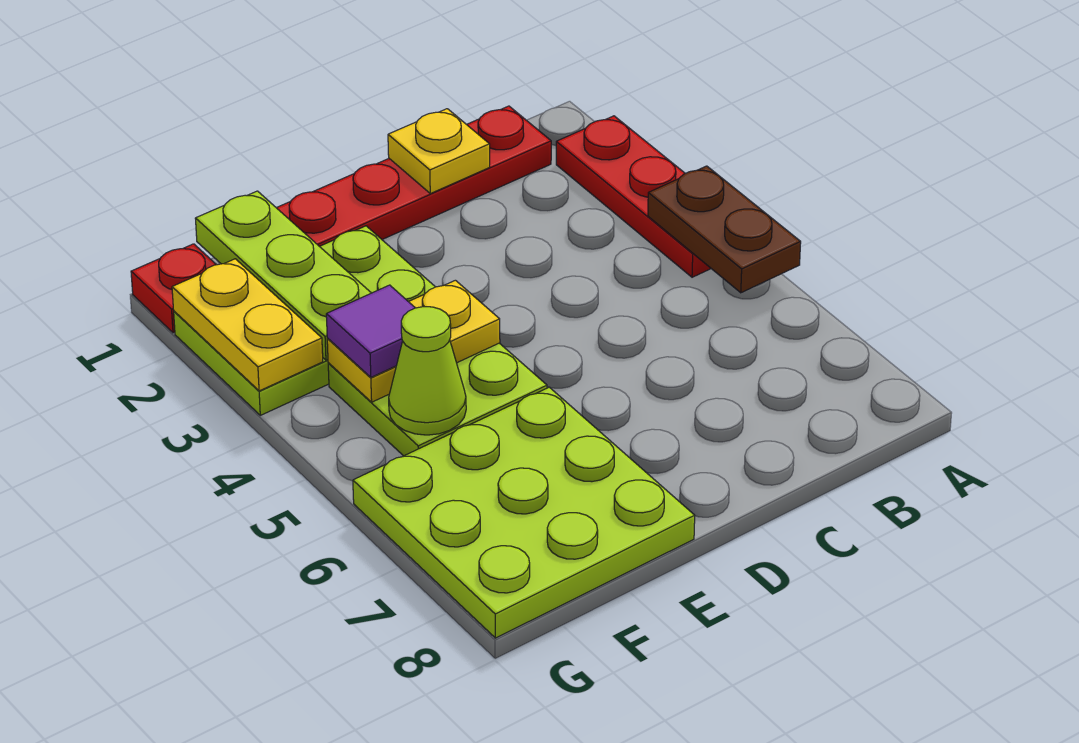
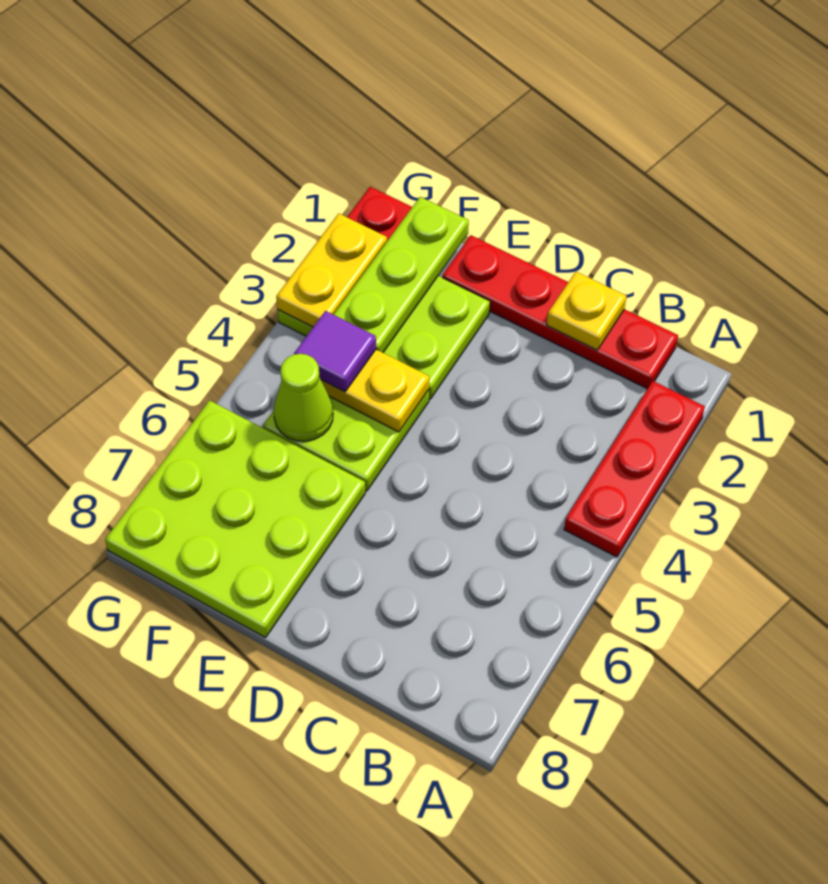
brown 1x2 plate [648,166,801,293] -> none

